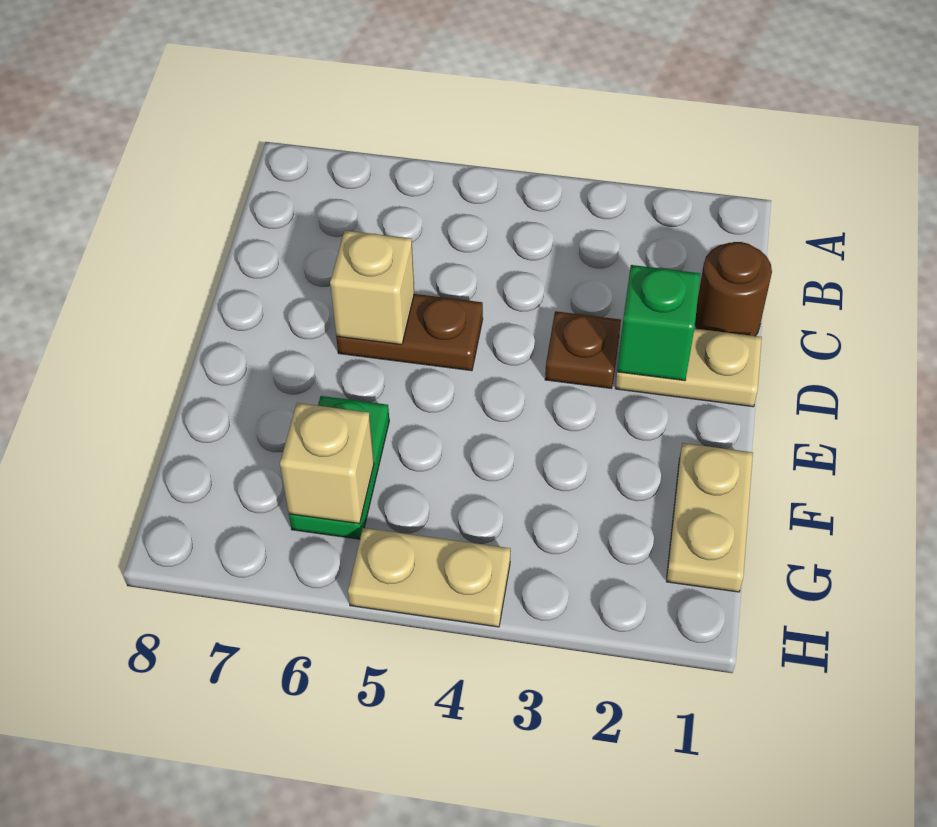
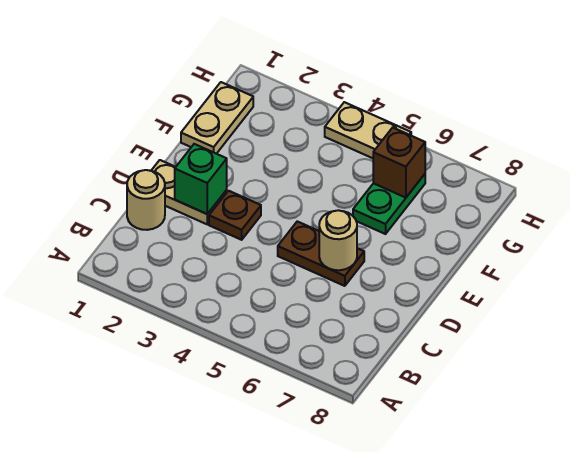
brown 1x1 round brick [695,242,772,336] -> tan 1x1 round brick [127,170,165,230]
tan 1x1 brick [330,231,414,345] -> tan 1x1 round brick [319,210,357,270]
tan 1x1 brick [280,403,374,524] -> brown 1x1 brick [373,128,425,198]

